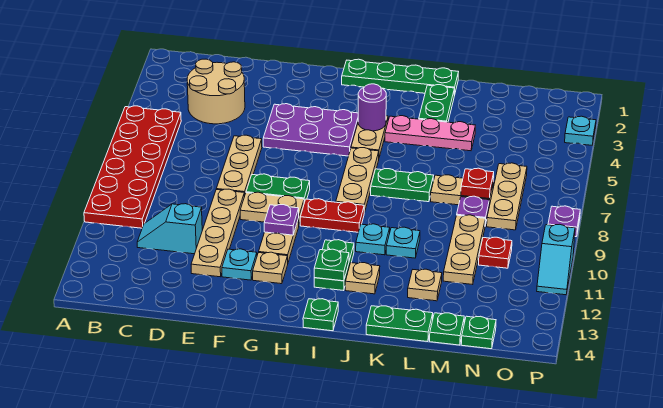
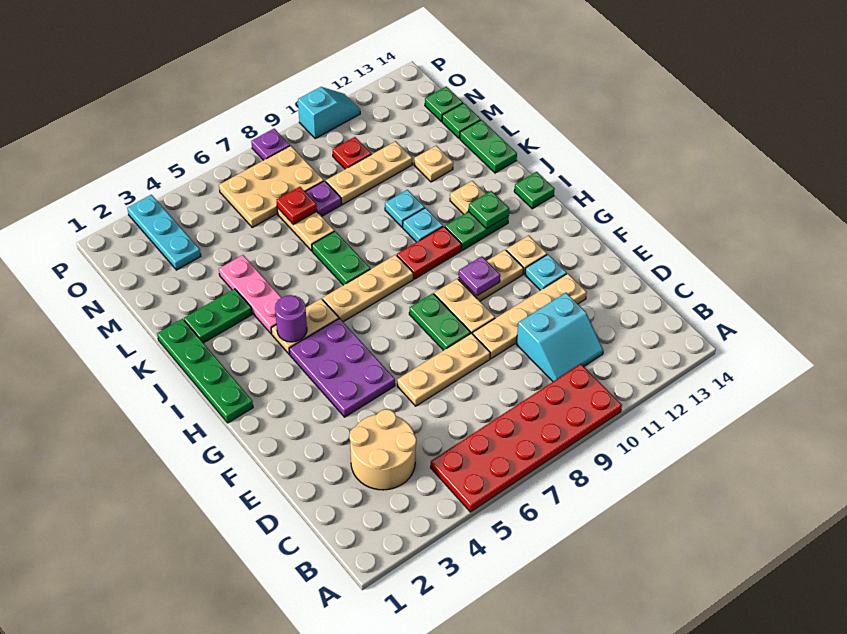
cyan 1x2 slope [137,204,202,254] -> cyan 2x2 slope [516,293,603,381]
red 1x2 plate [300,199,364,232] -> red 1x2 plate turned to [397,226,462,279]
tan 1x3 plate [487,163,527,230] -> tan 2x3 plate [219,146,324,227]
cyan 1x1 plate [565,116,596,145] -> cyan 1x3 plate [127,195,201,270]

